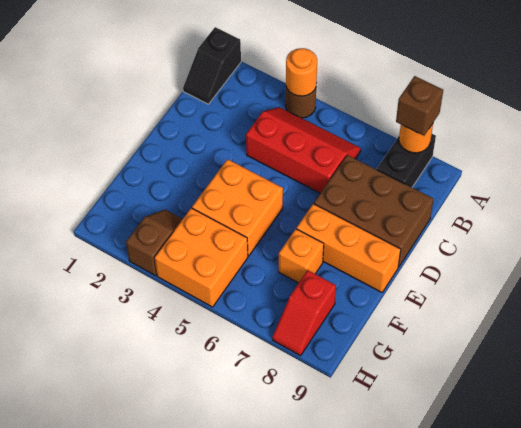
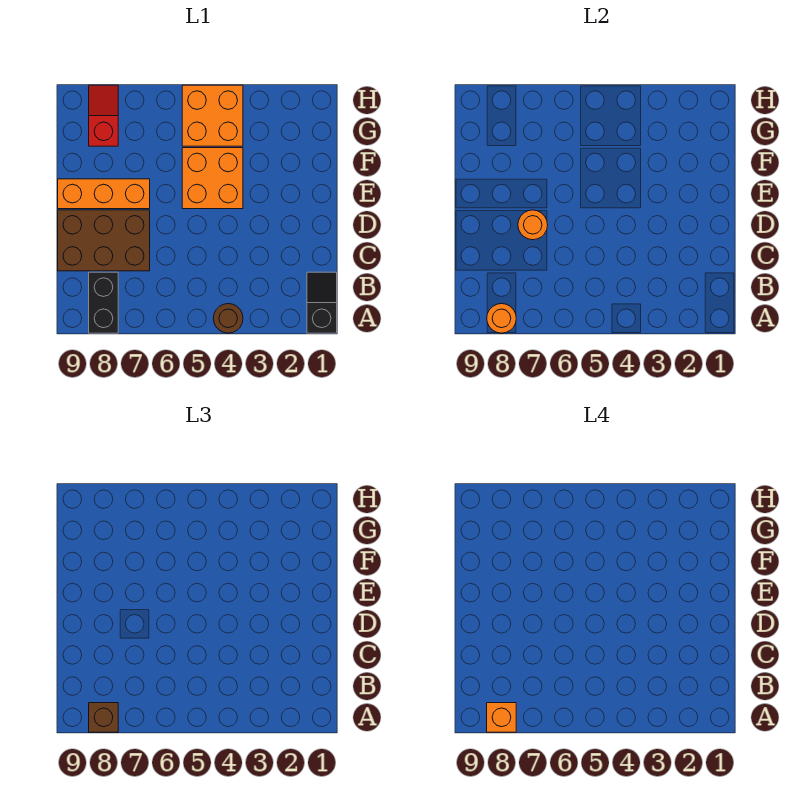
orange 1x1 round brick [286,48,317,96] -> orange 1x1 round brick moved to [518,210,548,240]
red 2x3 slope [246,107,361,193] -> none
orange 1x1 brick [279,229,324,283] -> orange 1x1 brick moved to [487,703,516,732]
brown 1x2 slope [126,210,182,276] -> none

